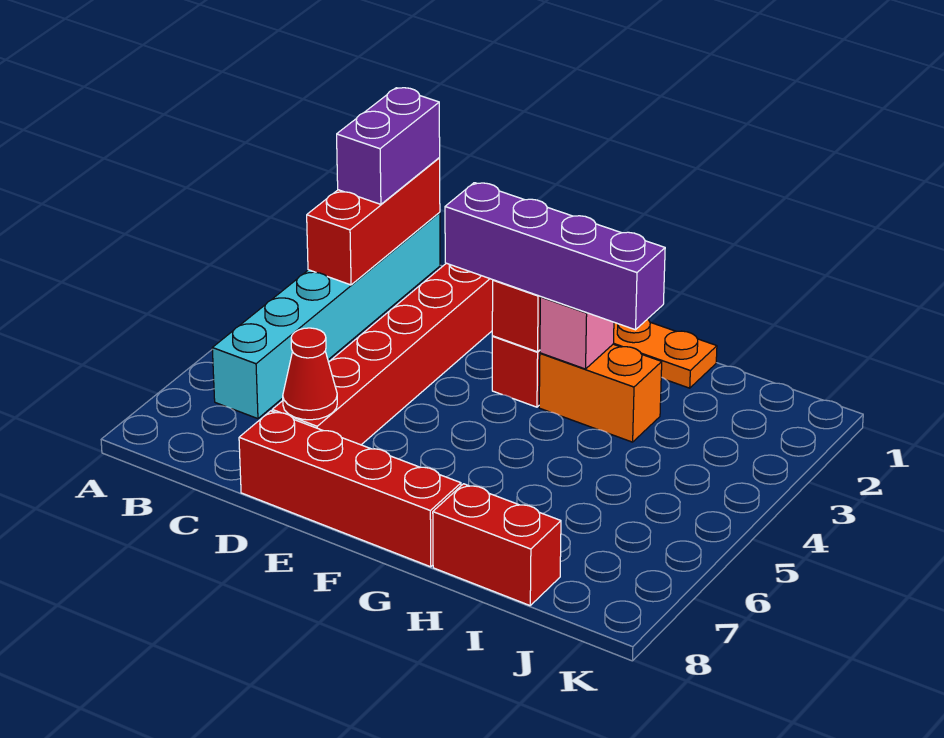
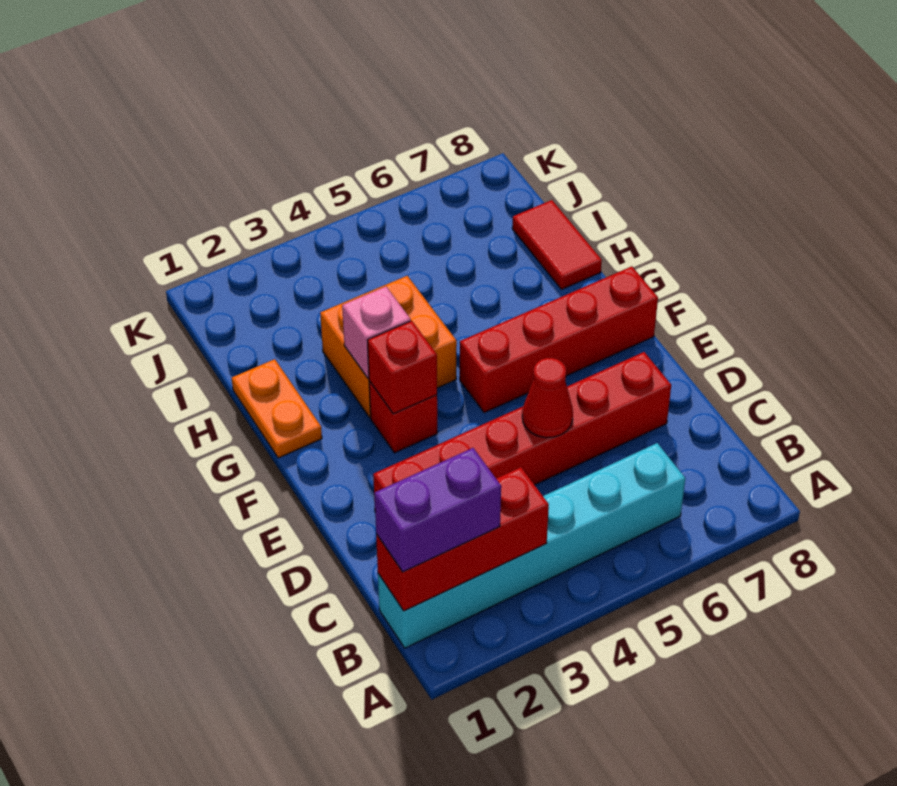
red 1x1 cone [283,328,337,420] -> red 1x1 cone moved to [522,358,573,438]
red 1x4 brick [239,411,461,567] -> red 1x4 brick turned to [460,266,658,413]
purple 1x4 brick [445,183,665,330] -> none
orange 1x2 brick [539,344,662,442] -> orange 2x2 brick [320,276,457,417]
red 1x2 brick [433,484,561,605] -> red 1x2 tile [512,200,602,290]

